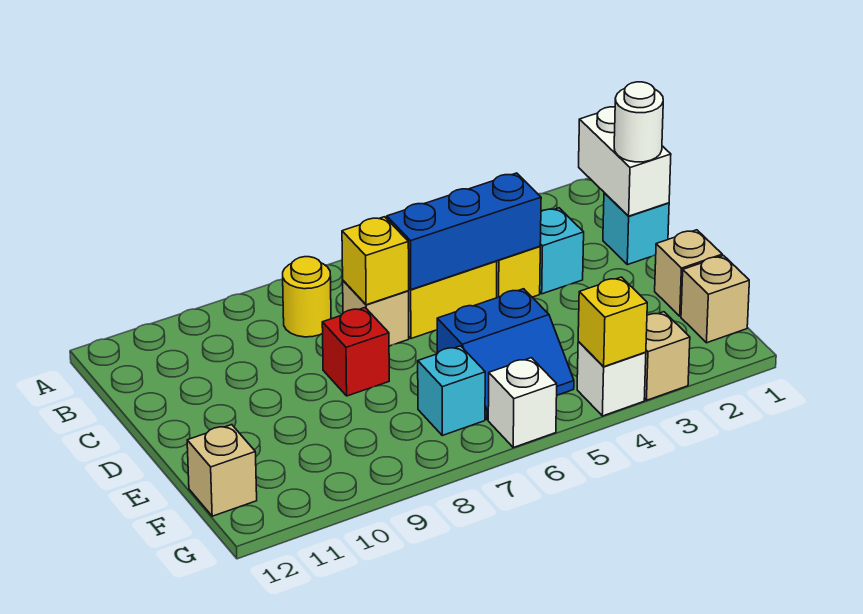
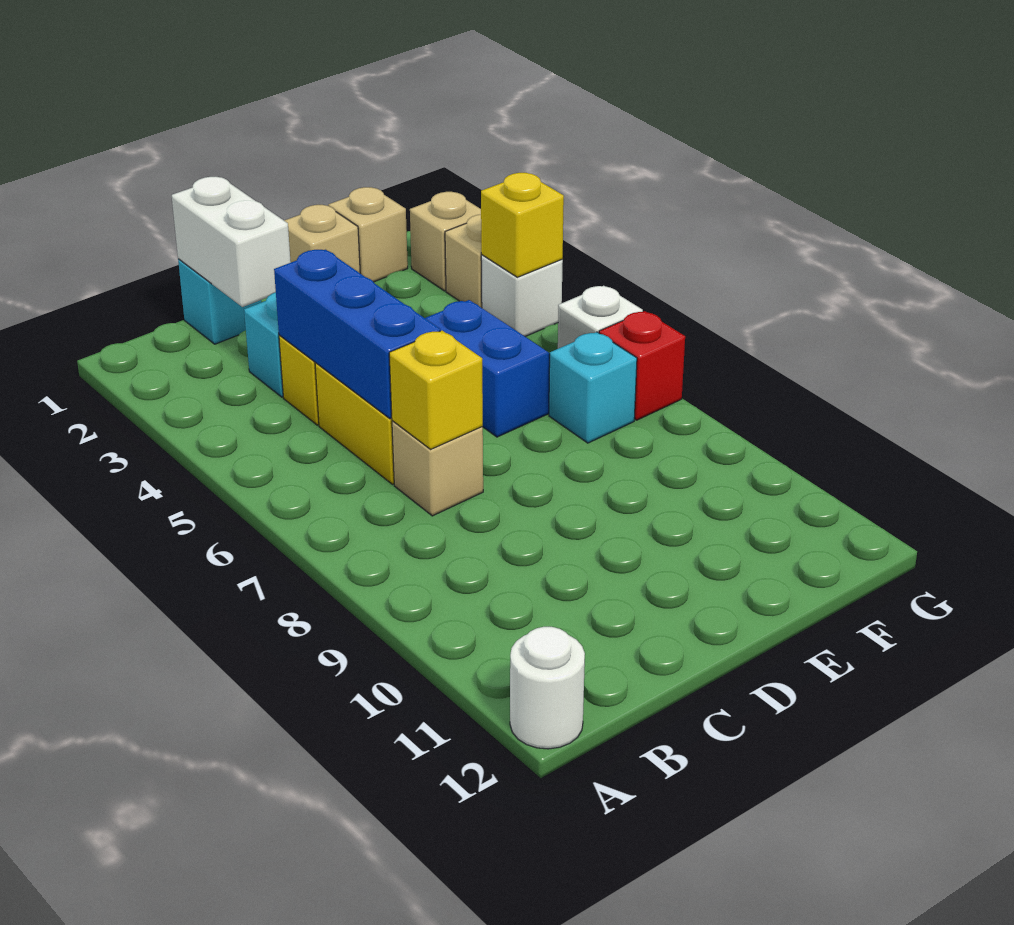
white 1x2 brick [579,107,671,216] -> white 1x2 brick turned to [172,177,291,307]
yellow 1x1 round brick [283,257,331,337] -> none
white 1x1 round brick [614,82,663,162] -> white 1x1 round brick moved to [510,627,585,749]
red 1x1 brick [322,308,389,396] -> red 1x1 brick moved to [599,311,685,420]
tan 1x1 brick [187,425,257,516] -> tan 1x1 brick moved to [410,192,481,291]

